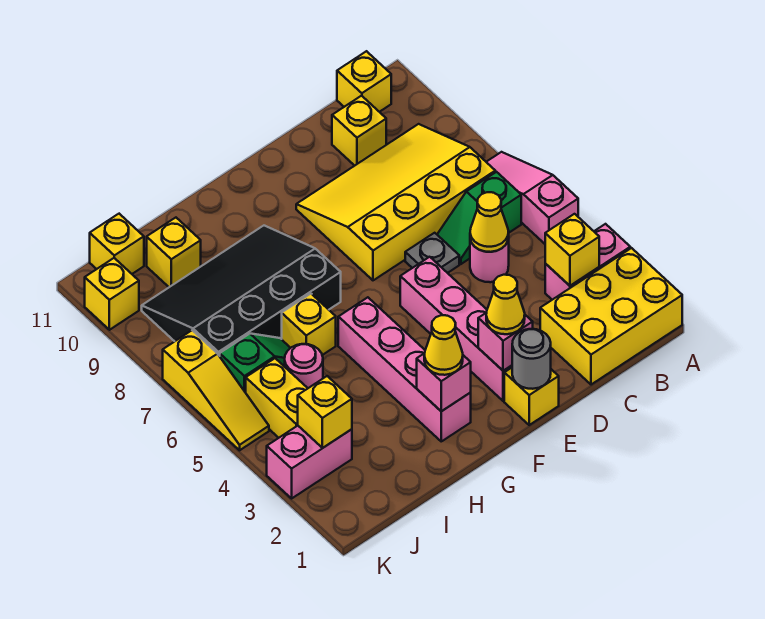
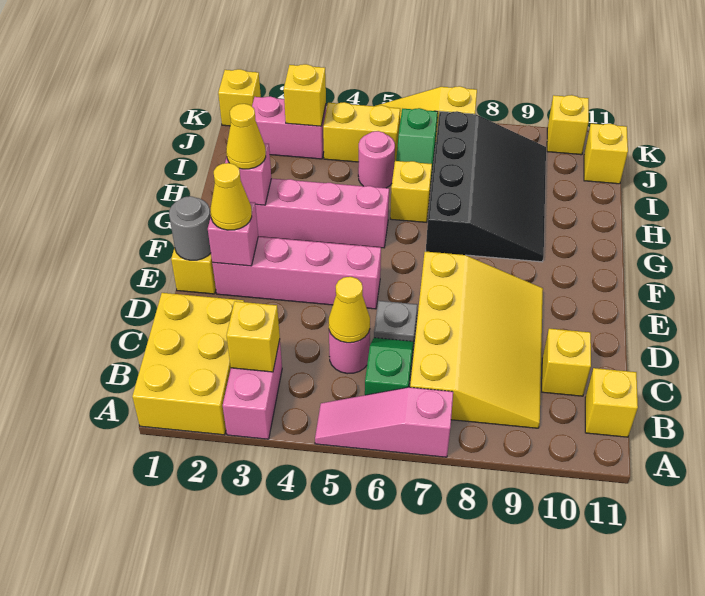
pink 1x3 slope [487,152,578,244] -> pink 1x3 slope turned to [315,387,453,457]
yellow 1x1 brick [147,218,201,287] -> yellow 1x1 brick moved to [218,69,261,126]
pink 1x2 brick [267,426,352,498] -> pink 1x2 brick turned to [252,96,326,159]

